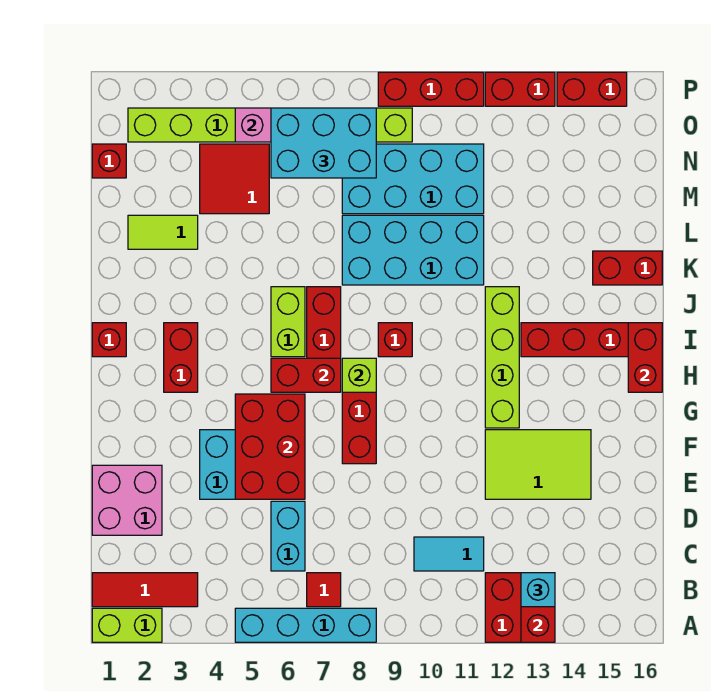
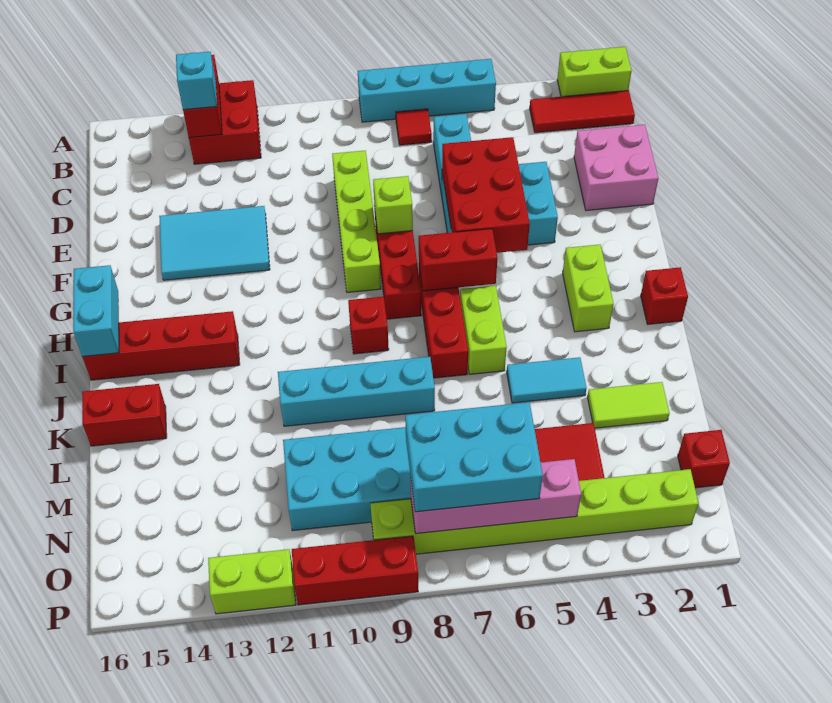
cyan 1x2 tile [414,537,484,571] -> cyan 1x2 tile moved to [507,357,587,403]
lime 2x3 tile [485,430,591,499] -> cyan 2x3 tile [159,206,270,280]
lime 1x4 brick [485,287,519,428] -> lime 1x4 brick moved to [332,151,381,292]
red 1x2 brick [164,323,198,392] -> lime 1x2 brick [563,244,614,332]
lime 1x1 brick [342,358,376,392] -> lime 1x1 brick moved to [373,176,413,234]
red 1x2 brick [628,323,662,392] -> cyan 1x2 brick [73,265,119,357]
cyan 2x4 brick [342,215,484,285] -> cyan 1x4 brick [278,357,435,426]
red 1x2 brick [485,72,555,106] -> lime 1x2 brick [208,549,296,614]
red 1x2 brick [557,72,627,106] -> none

